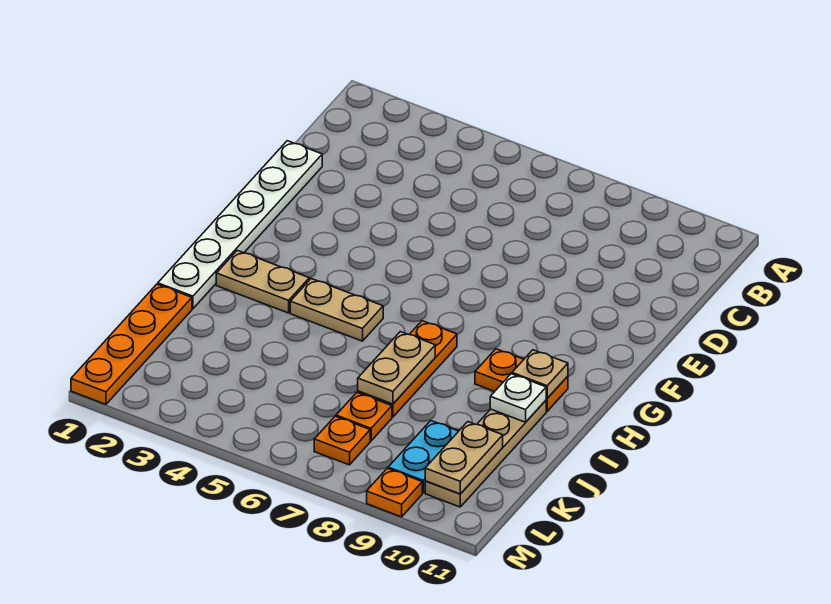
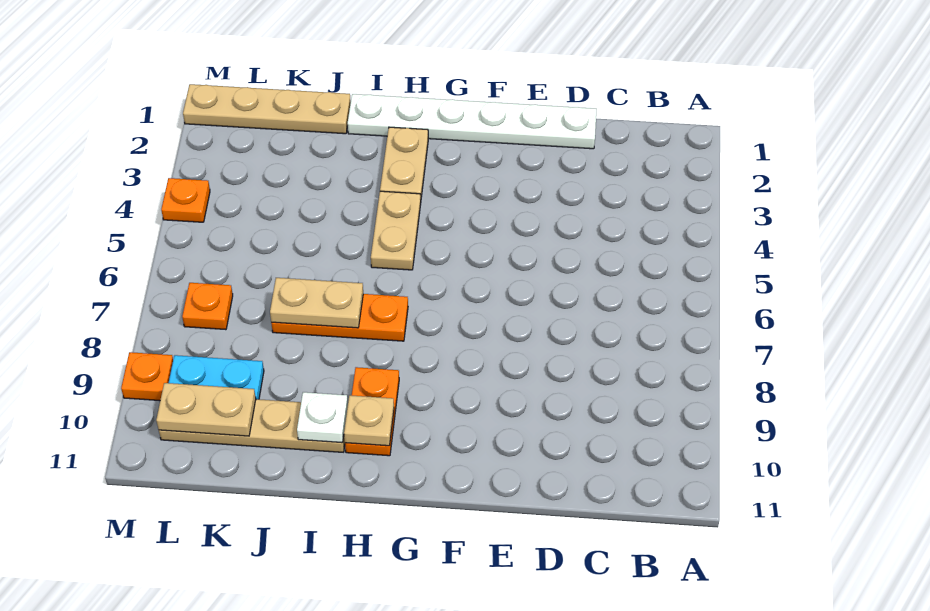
orange 1x4 plate [71,284,192,404] -> tan 1x4 plate [183,84,351,134]
orange 1x1 plate [336,392,392,441] -> orange 1x1 plate moved to [161,178,210,222]

